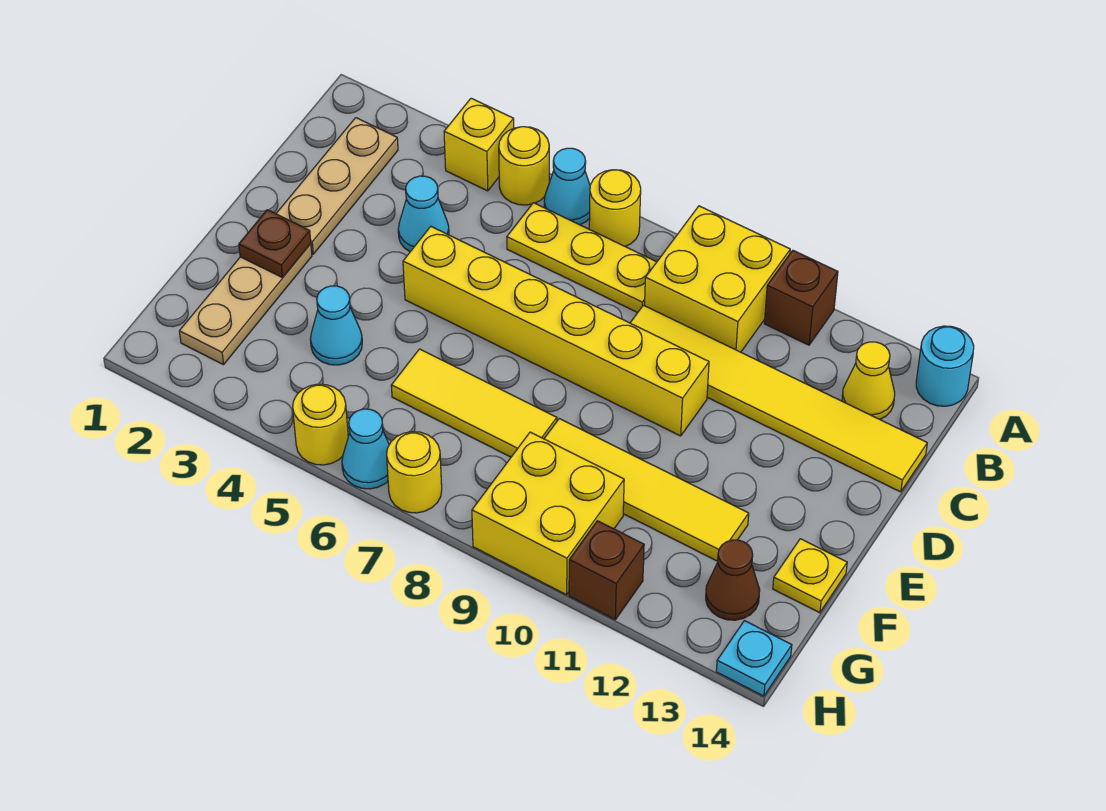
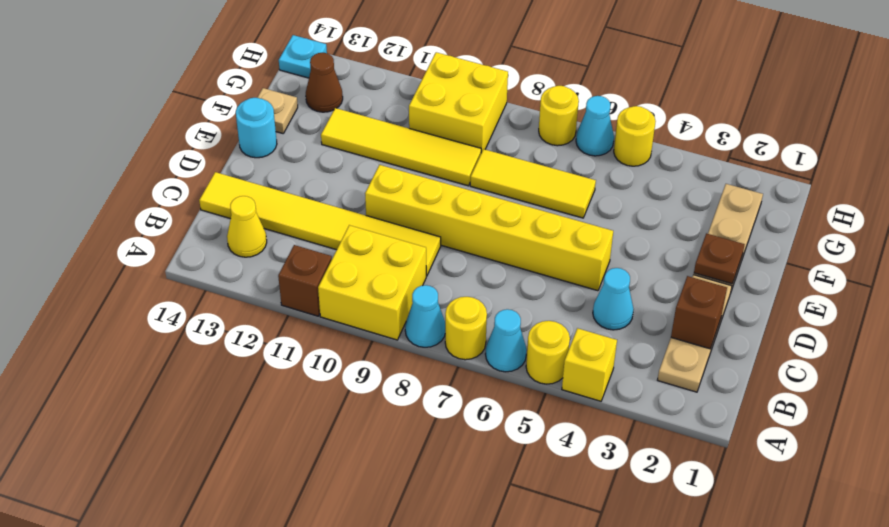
cyan 1x1 round brick [916,326,974,406] -> cyan 1x1 round brick moved to [236,98,277,158]
yellow 1x3 plate [507,203,656,313] -> none
cyan 1x1 cone [310,286,362,365] -> cyan 1x1 cone moved to [405,285,445,347]
yellow 1x1 plate [773,539,847,613] -> tan 1x1 plate [257,88,298,133]
brown 1x1 brick [569,521,644,620] -> brown 1x1 brick moved to [671,276,727,349]

